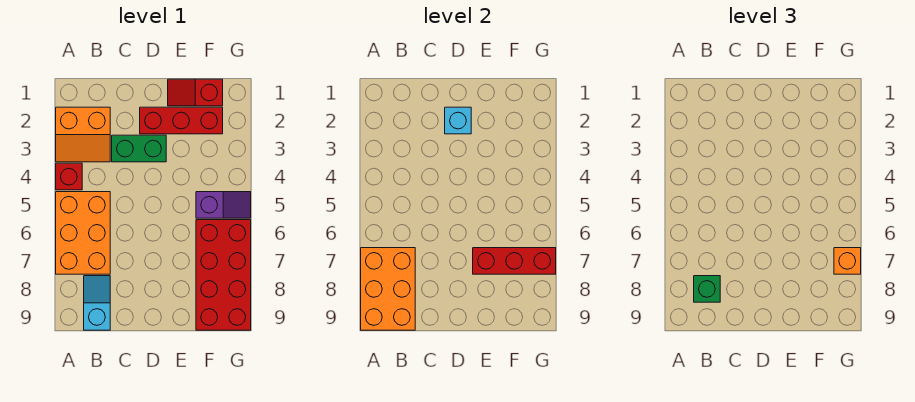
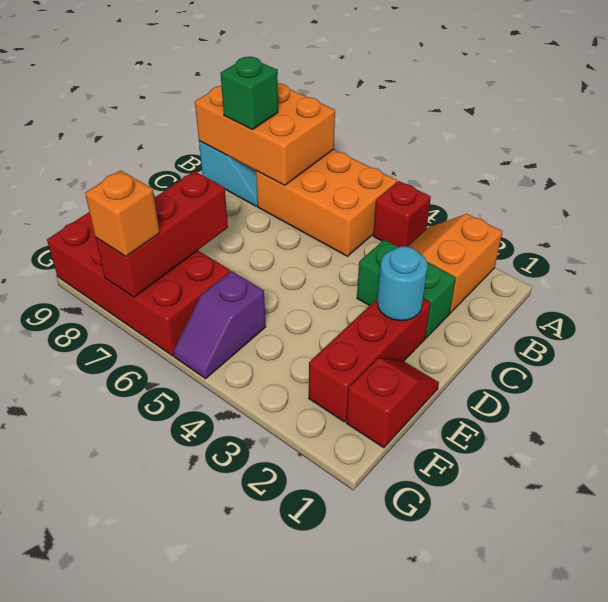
green 1x2 brick [112,135,166,162] -> green 1x2 brick turned to [357,240,456,338]
cyan 1x1 brick [445,107,471,134] -> cyan 1x1 round brick [377,246,428,321]

